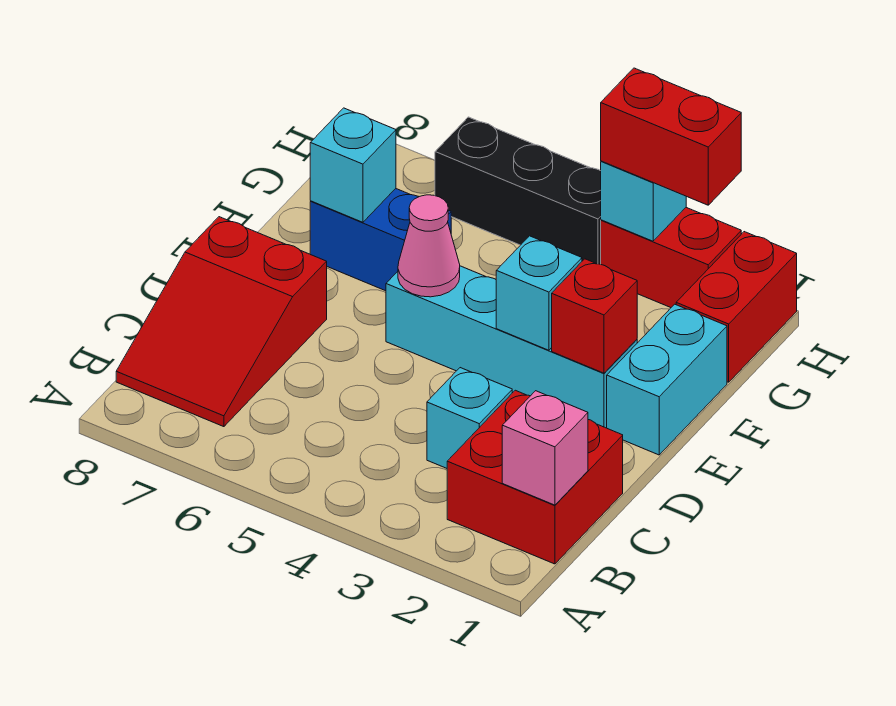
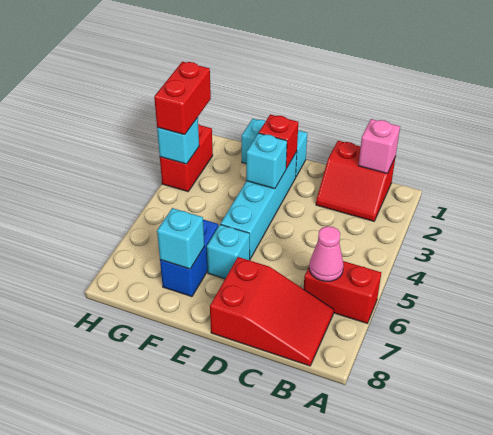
red 2x2 brick [447,390,623,564] -> red 2x2 slope [316,141,396,221]
cyan 1x1 brick [427,368,512,468] -> cyan 1x1 brick moved to [207,224,250,279]
pink 1x1 cone [398,195,460,297] -> pink 1x1 cone moved to [309,226,344,281]
red 1x2 brick [676,232,797,382] -> red 1x2 brick moved to [304,261,381,323]
black 1x3 brick [435,117,601,264] -> none

